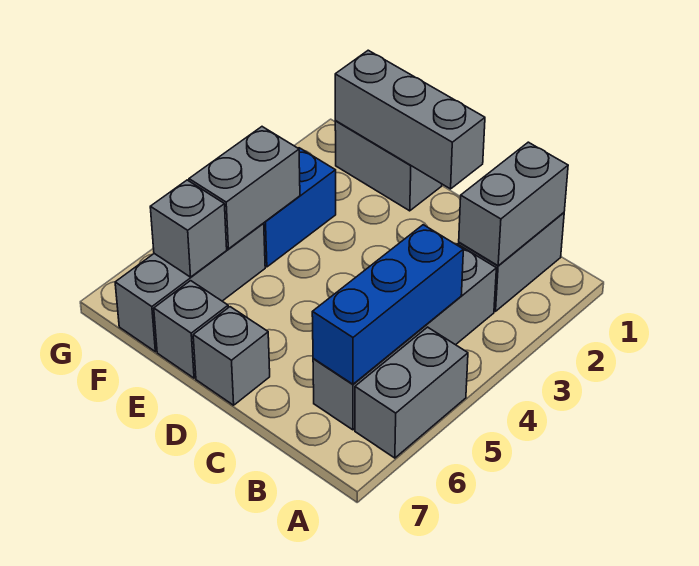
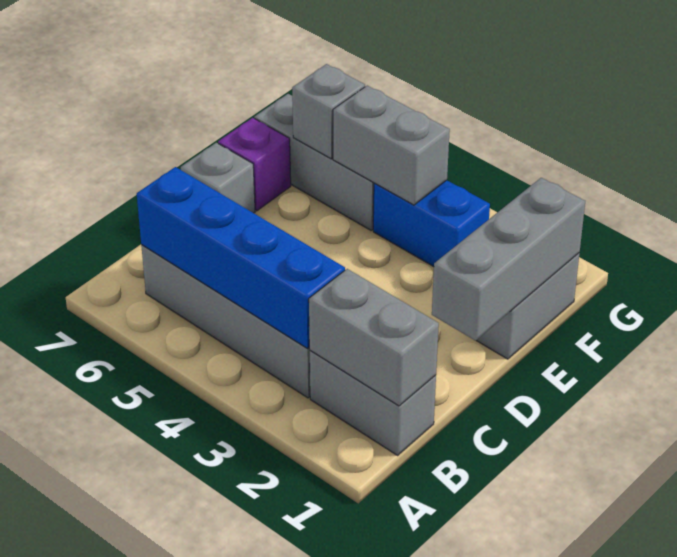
grey 1x2 brick [355,327,468,458] -> none
blue 1x3 brick [312,225,463,384] -> blue 1x4 brick [137,167,345,348]
grey 1x1 brick [154,281,228,378] -> purple 1x1 brick [218,118,291,211]

